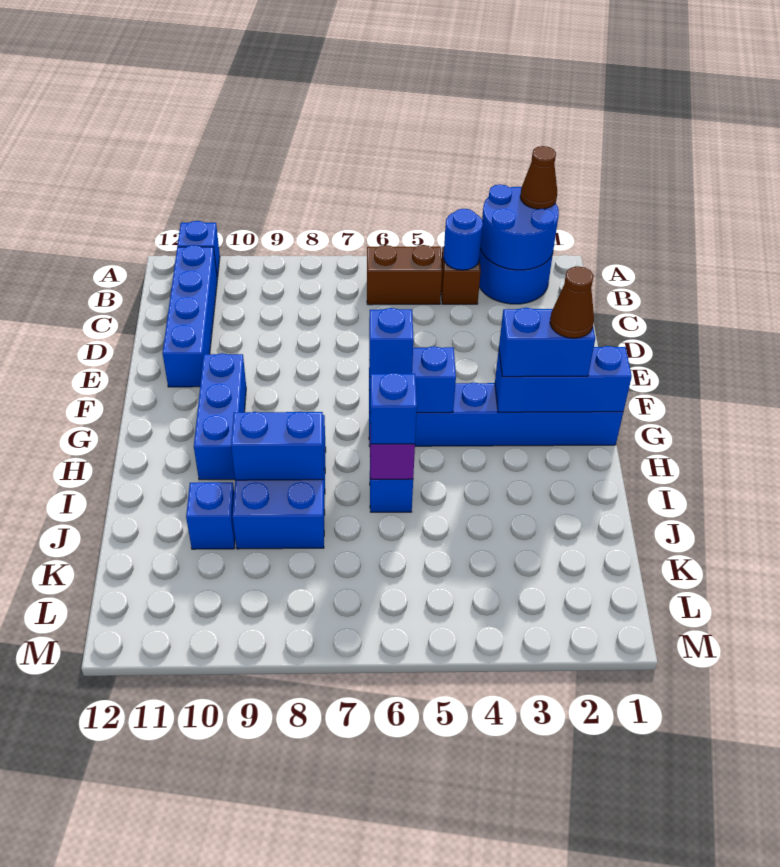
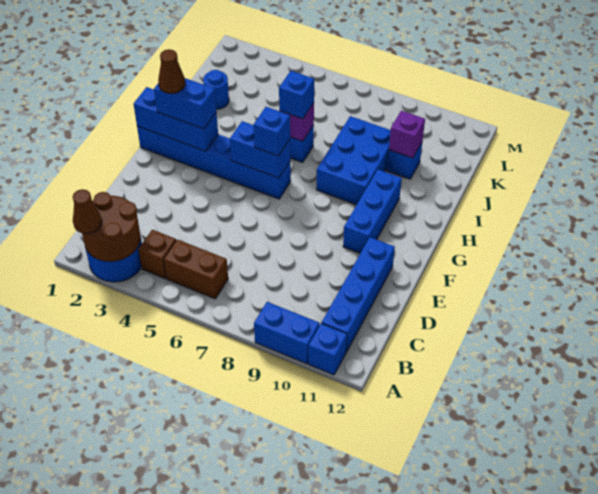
blue 2x2 round brick [480,184,559,270] -> brown 2x2 round brick [82,192,141,262]
blue 1x1 round brick [443,209,483,270] -> blue 1x1 round brick moved to [203,70,229,109]
blue 1x2 brick [231,412,324,480] -> blue 1x2 brick moved to [254,302,320,364]
none -> purple 1x1 brick [389,111,425,158]

